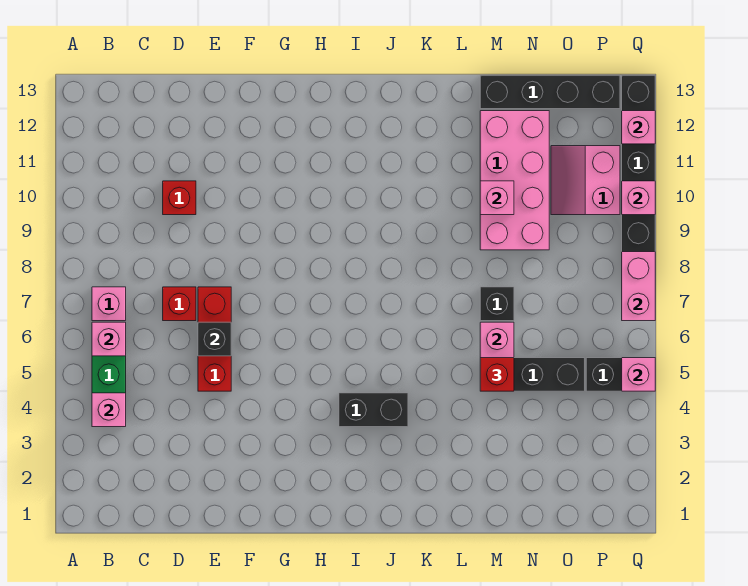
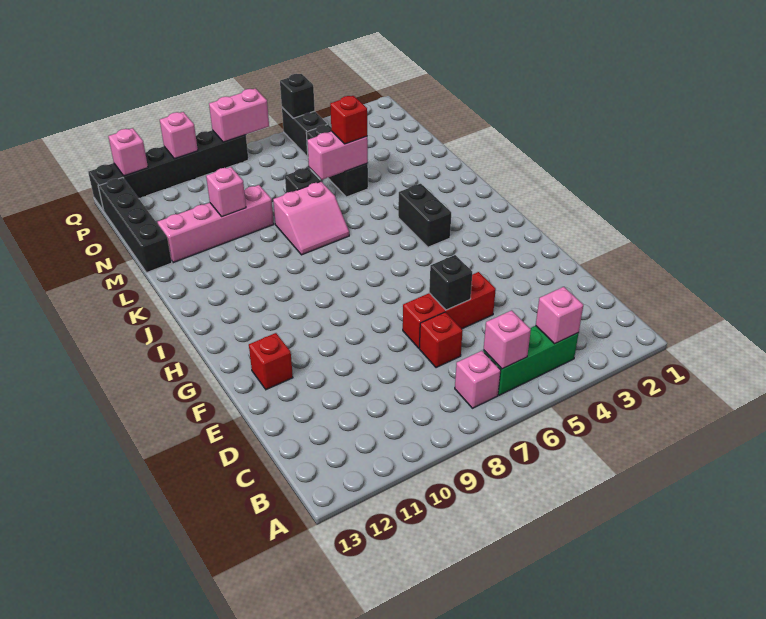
red 1x1 brick [163,181,196,215] -> red 1x1 brick moved to [249,333,293,390]
pink 2x4 brick [480,111,549,250] -> pink 1x4 brick [158,185,274,263]
pink 2x2 slope [551,146,620,215] -> pink 2x2 slope moved to [273,182,349,255]
pink 1x1 brick [622,358,655,391] -> black 1x1 brick [280,74,315,118]

